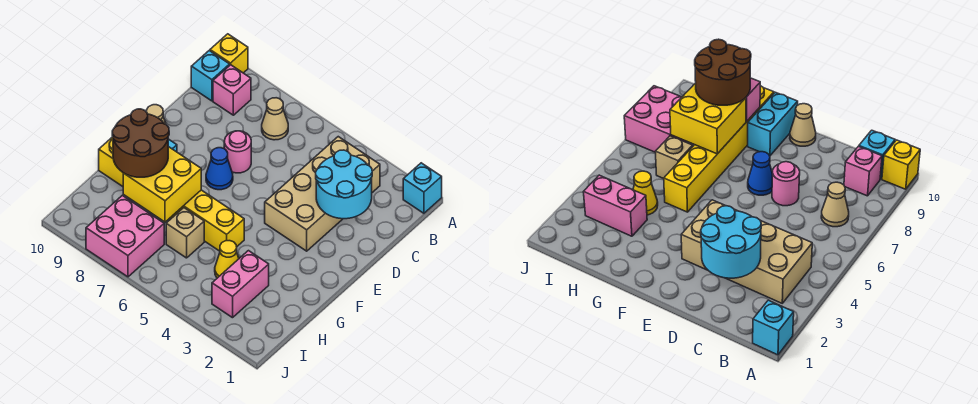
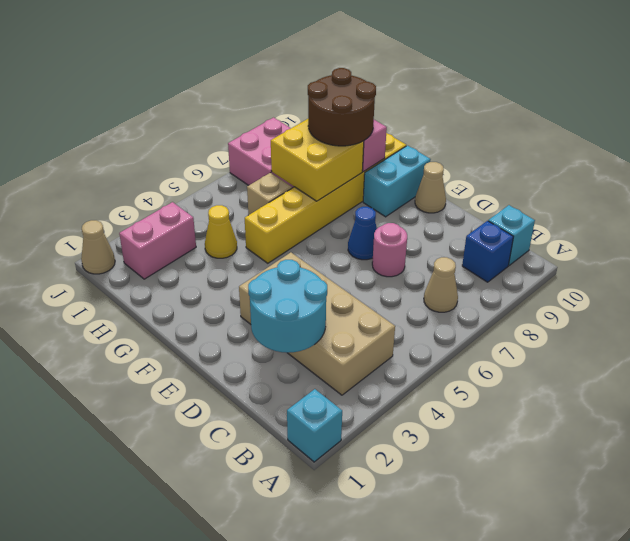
yellow 1x1 brick [210,34,248,73] -> none
pink 1x1 brick [213,65,251,115] -> blue 1x1 brick [462,221,513,282]
pink 1x2 brick [212,251,269,318] -> pink 1x2 brick turned to [119,202,196,279]
none -> tan 1x1 cone [81,220,115,274]

